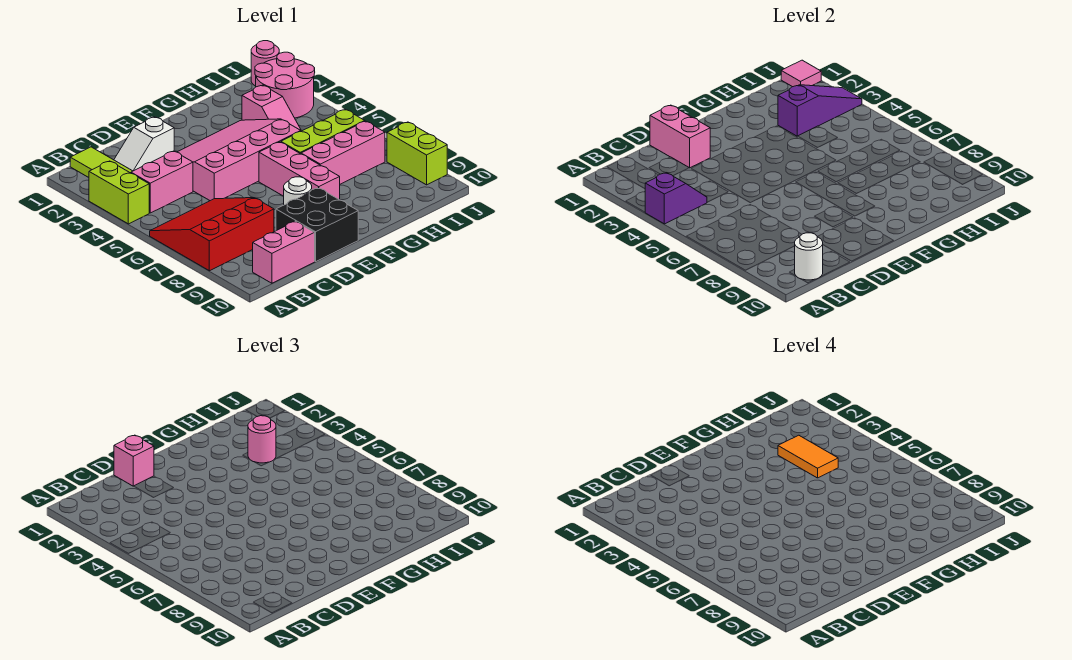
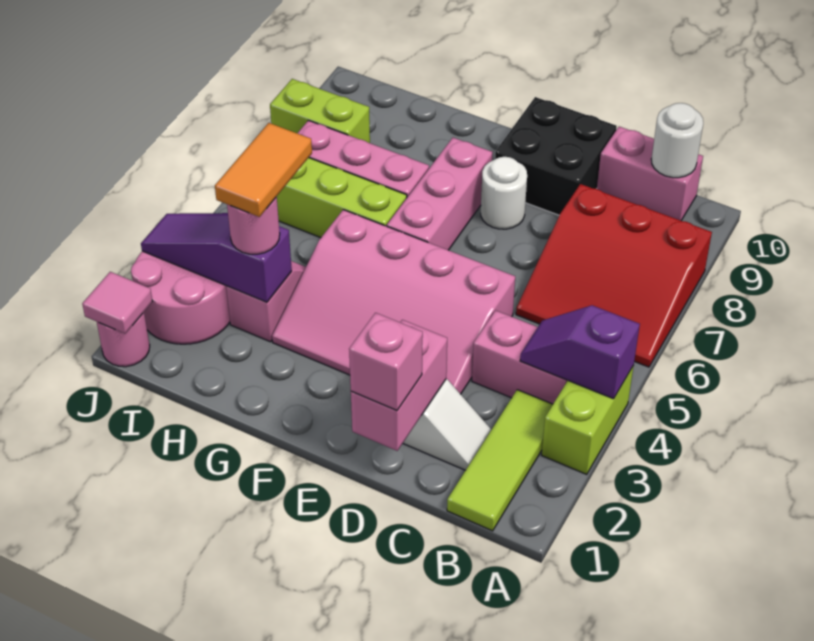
lime 1x2 brick [387,122,447,185] -> lime 1x2 brick turned to [270,79,370,143]

